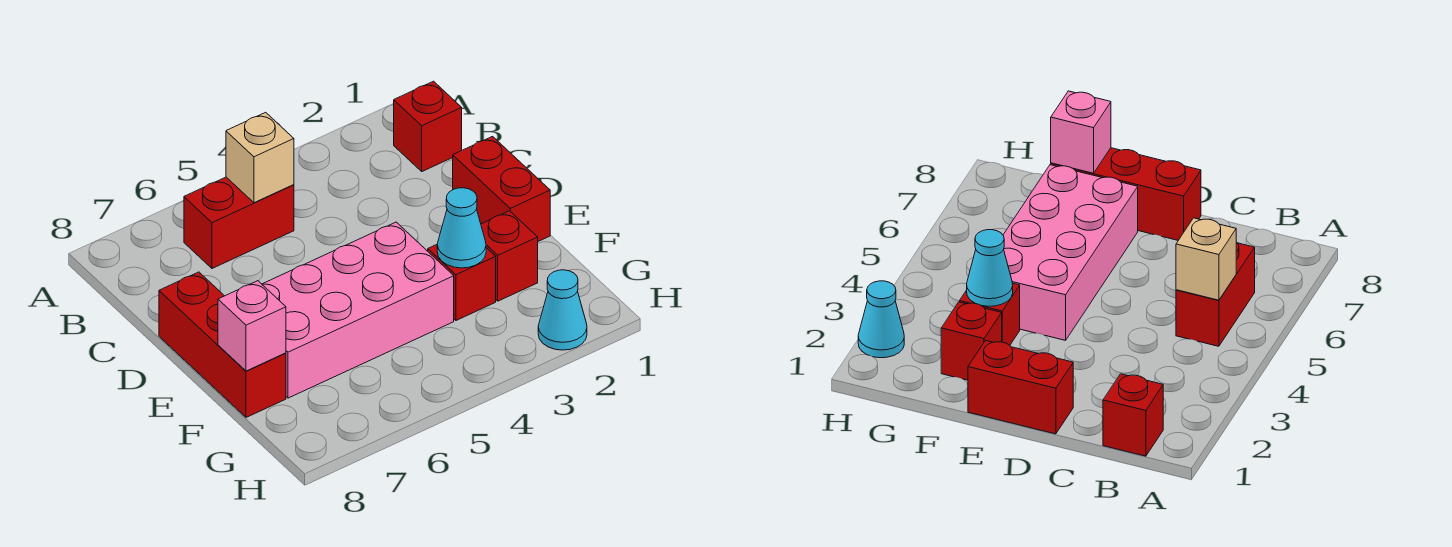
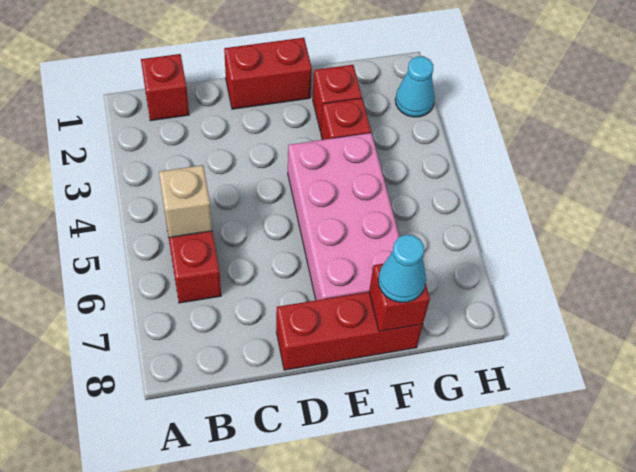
cyan 1x1 cone [437,188,486,268] -> cyan 1x1 cone moved to [378,235,426,302]
pink 1x1 brick [218,281,286,371] -> red 1x1 brick [369,264,430,332]

